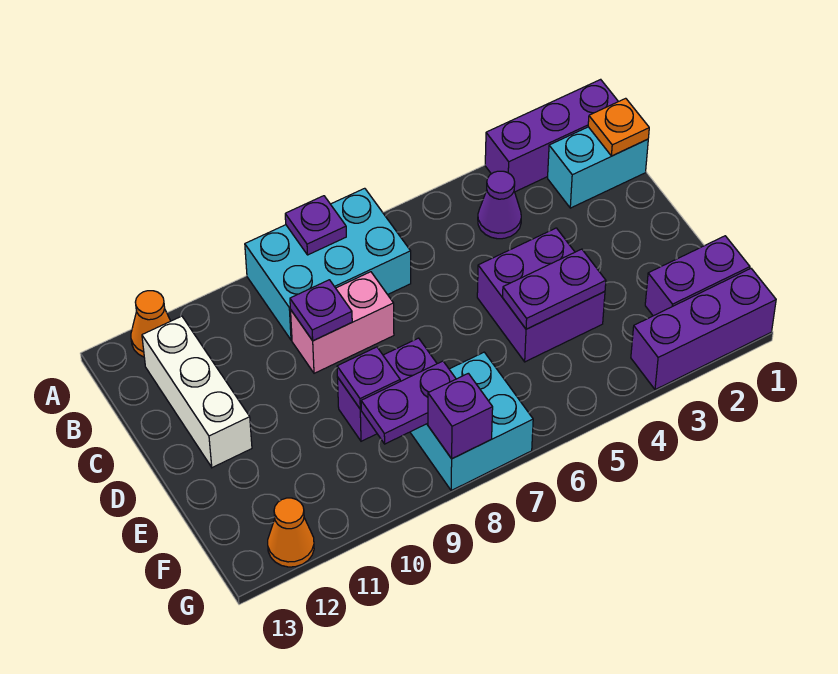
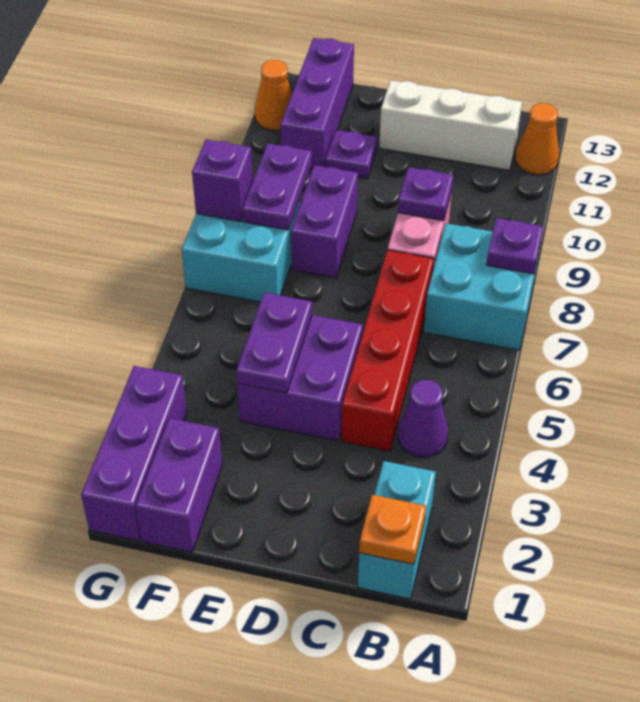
purple 1x3 brick [485,79,618,192] -> purple 1x3 brick moved to [281,38,354,169]
cyan 2x3 brick [245,188,411,340] -> cyan 2x2 brick [424,223,540,350]
none -> red 1x4 brick [341,250,434,451]
purple 1x1 plate [337,347,400,409] -> purple 1x1 plate moved to [325,130,377,179]

